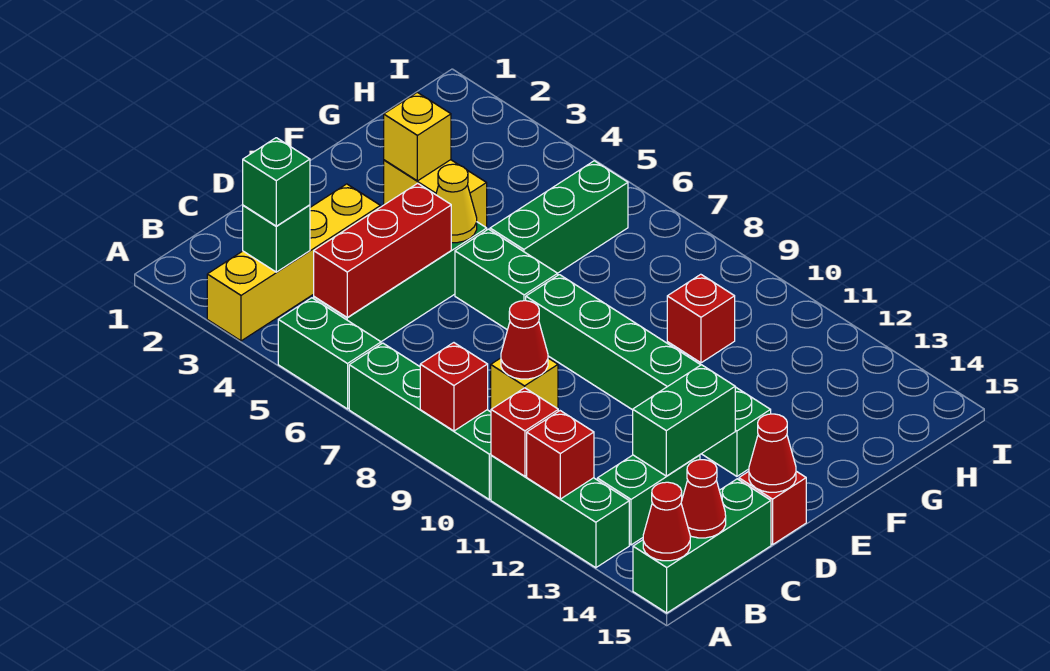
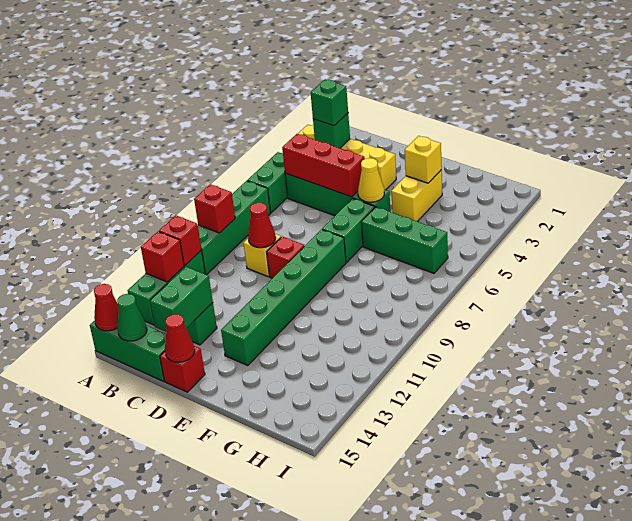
red 1x1 cone [681,460,726,538] -> green 1x1 cone [117,294,147,341]
green 1x2 brick [633,365,735,476] -> green 1x2 brick turned to [150,267,213,332]
red 1x1 brick [667,274,735,363] -> red 1x1 brick moved to [267,237,304,278]

